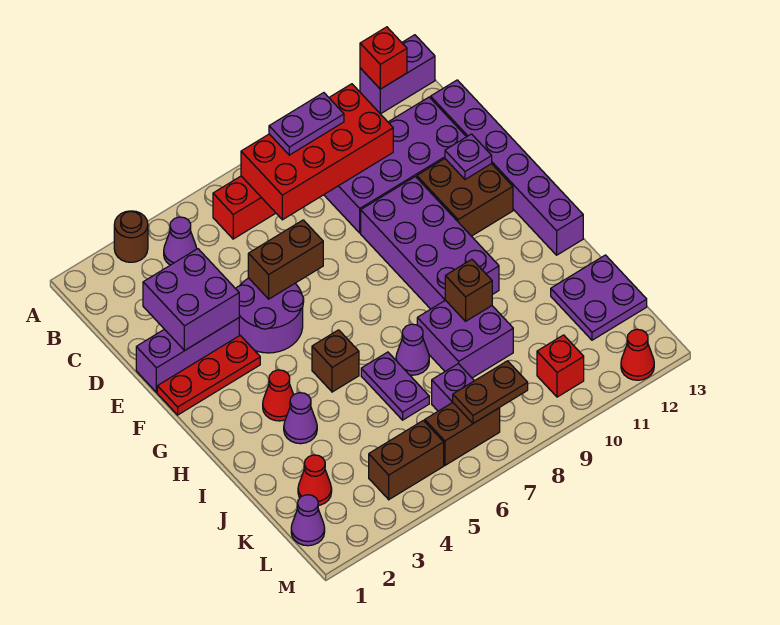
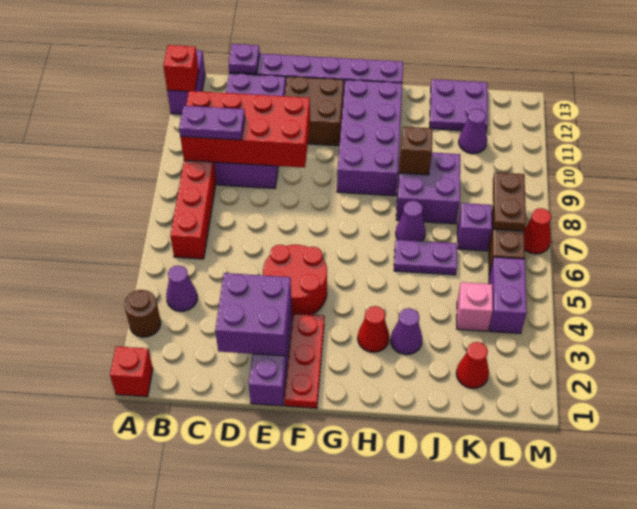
red 2x4 brick [241,84,393,220] -> red 2x4 brick turned to [180,91,310,168]
purple 1x2 plate [269,93,344,155] -> purple 1x2 plate turned to [179,106,245,140]
purple 2x2 round brick [236,278,304,353] -> red 2x2 round brick [263,245,327,319]
brown 1x2 brick [248,220,323,299] -> none
purple 2x4 brick [361,177,499,309] -> purple 2x4 brick turned to [337,80,402,196]
purple 1x1 plate [445,134,492,179] -> purple 1x1 plate moved to [228,44,260,73]
brown 1x1 brick [312,330,359,392] -> none
none -> pink 1x1 brick [457,282,493,331]
purple 1x1 cone [291,495,325,546] -> purple 1x1 cone moved to [459,109,487,154]
brown 1x2 brick [369,420,444,500] -> purple 1x2 brick [489,257,527,334]
red 1x1 brick [537,335,584,397] -> red 1x1 brick moved to [110,346,153,397]
red 1x1 cone [621,329,654,380] -> red 1x1 cone moved to [524,208,551,254]

